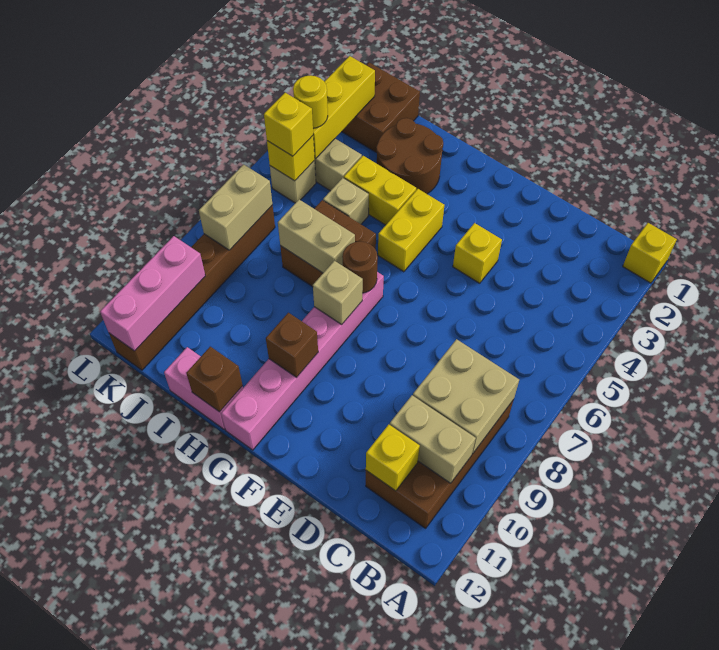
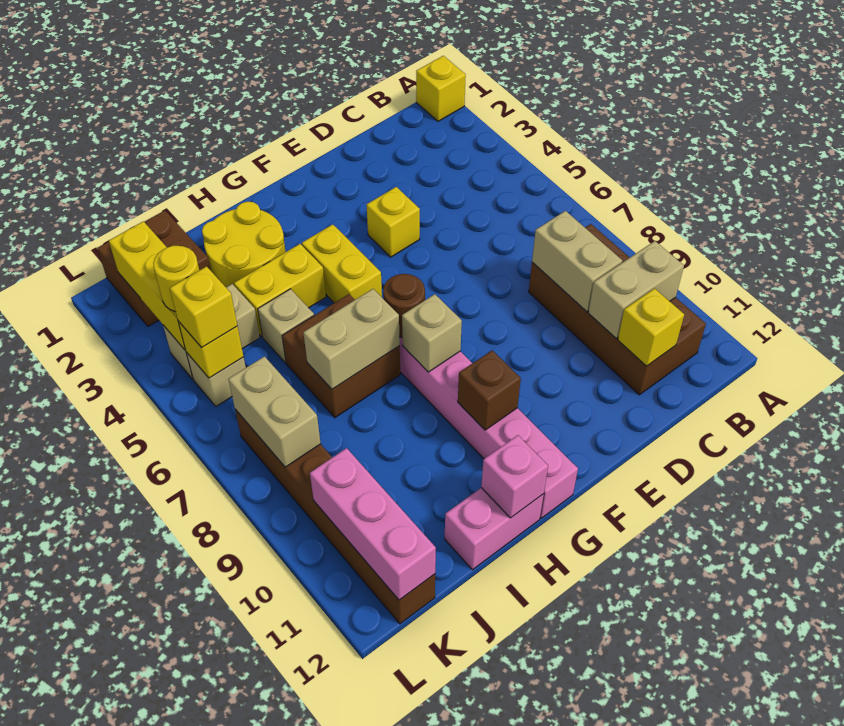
tan 2x2 brick [413,339,519,454] -> tan 1x2 brick [532,211,622,312]
brown 2x2 round brick [376,118,443,194] -> yellow 2x2 round brick [202,202,286,287]
brown 1x1 brick [186,347,243,412] -> pink 1x1 brick [481,435,548,518]

